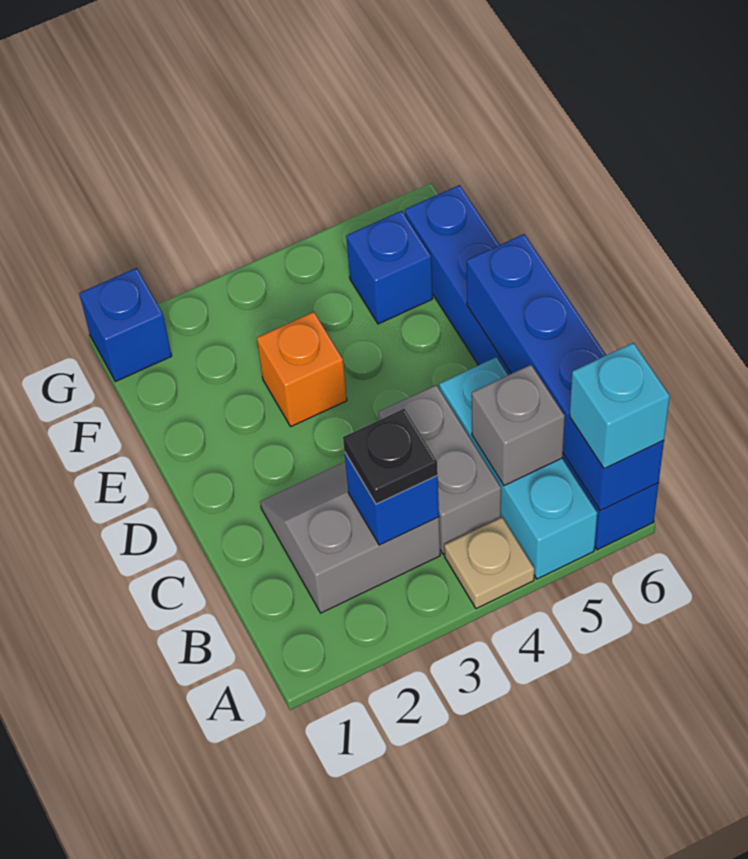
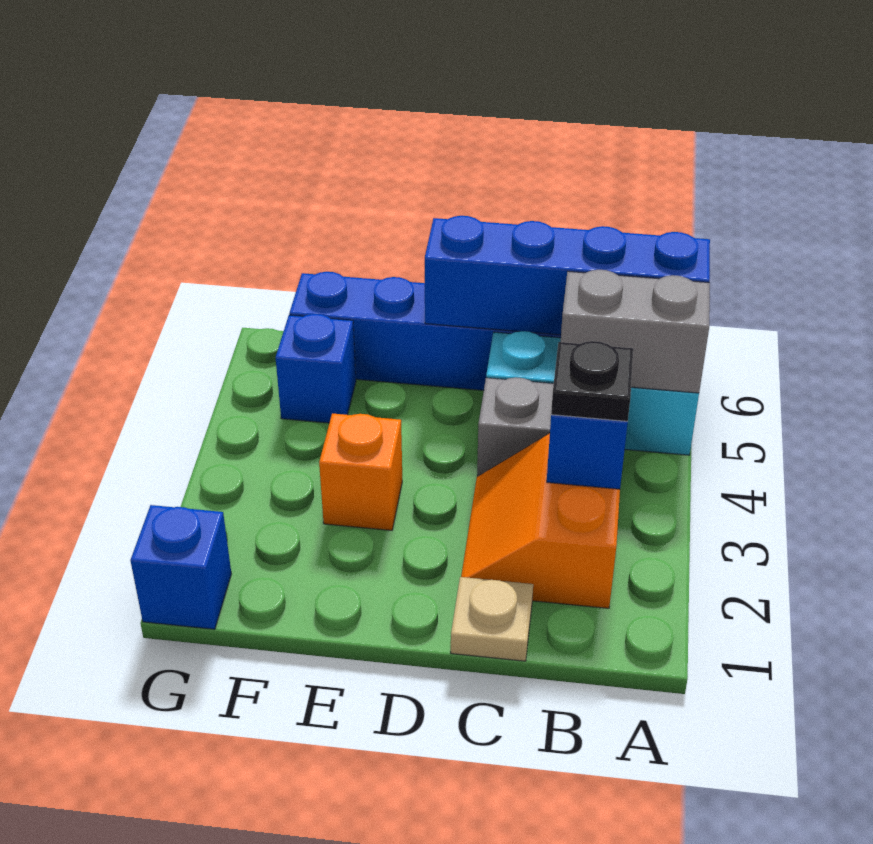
tan 1x1 plate [444,517,534,609] -> tan 1x1 plate moved to [451,577,533,661]
cyan 1x1 brick [570,343,670,469] -> none
grey 2x2 slope [260,462,440,613] -> orange 2x2 slope [461,433,620,608]
grey 1x1 brick [472,365,565,486] -> grey 1x2 brick [561,270,710,393]

